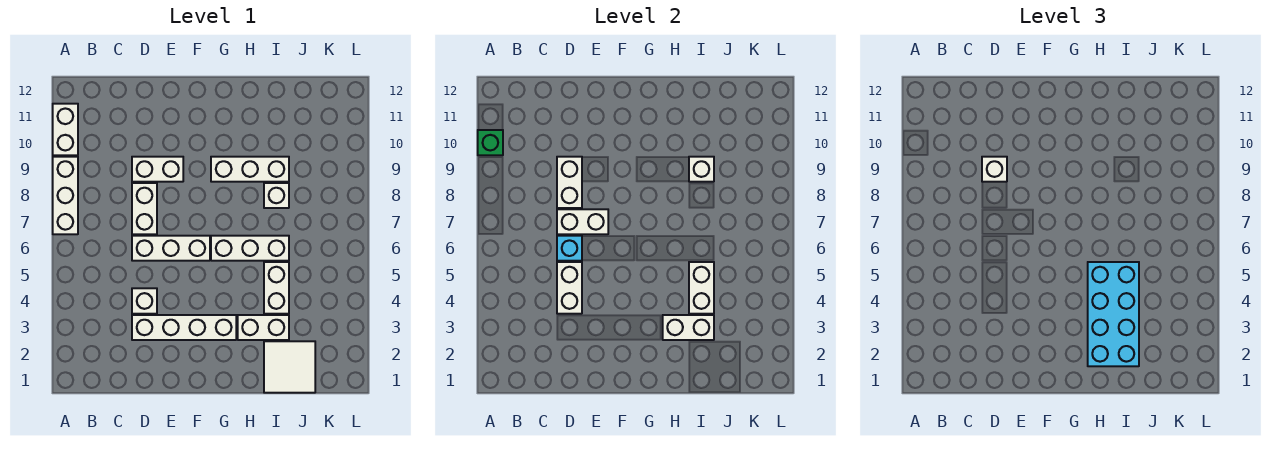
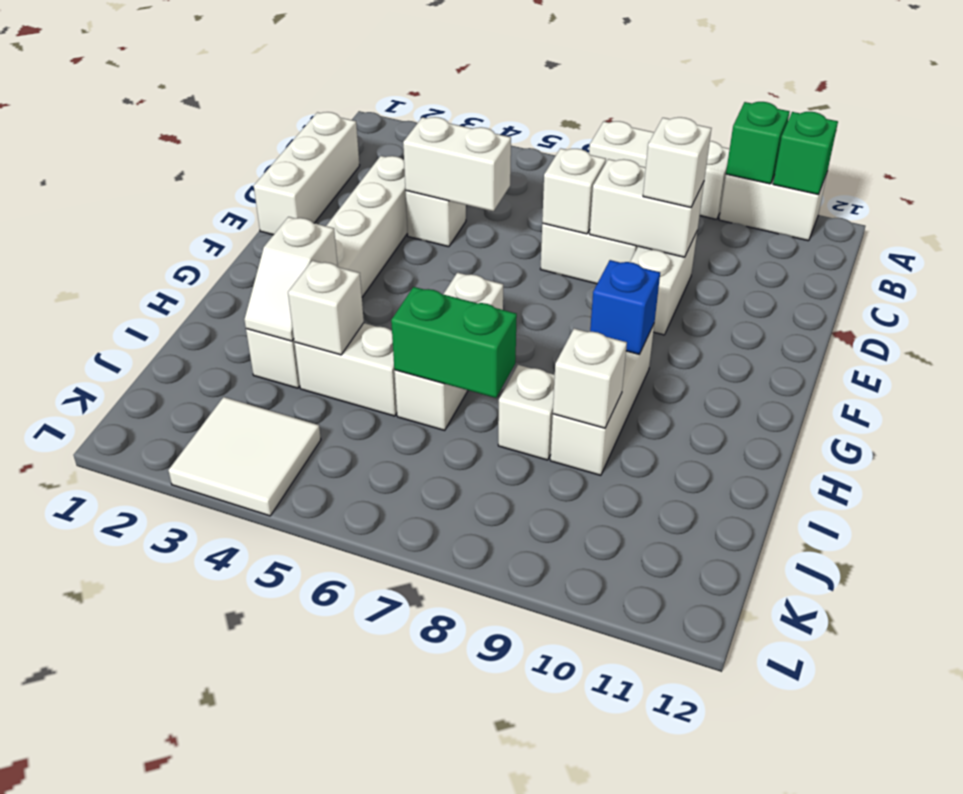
none -> green 1x1 brick [773,112,838,195]
white 1x3 brick [132,236,210,261] -> white 1x3 brick moved to [254,112,360,235]
cyan 1x1 brick [557,236,582,261] -> none
white 1x2 brick [557,209,608,234] -> white 1x1 brick [542,148,606,234]
none -> blue 1x1 brick [590,260,660,354]
cyan 2x4 brick [1088,262,1139,366] -> none
white 1x2 brick [663,315,714,340] -> white 1x2 slope [244,217,338,341]
white 2x2 tile [264,341,315,393] -> white 2x2 tile moved to [168,397,321,516]
white 1x2 brick [689,262,714,314] -> white 1x1 brick [288,260,364,355]
none -> green 1x2 brick [391,287,517,398]

